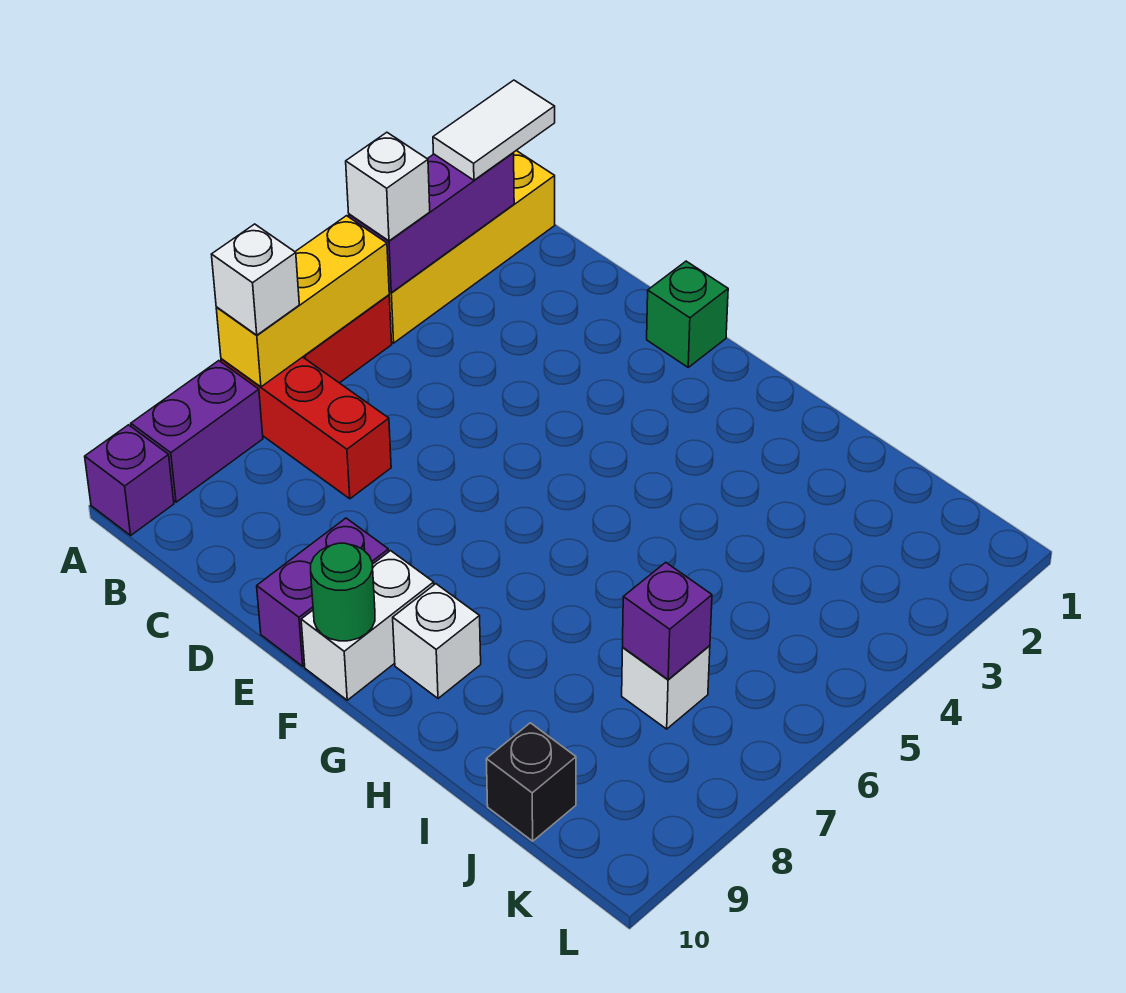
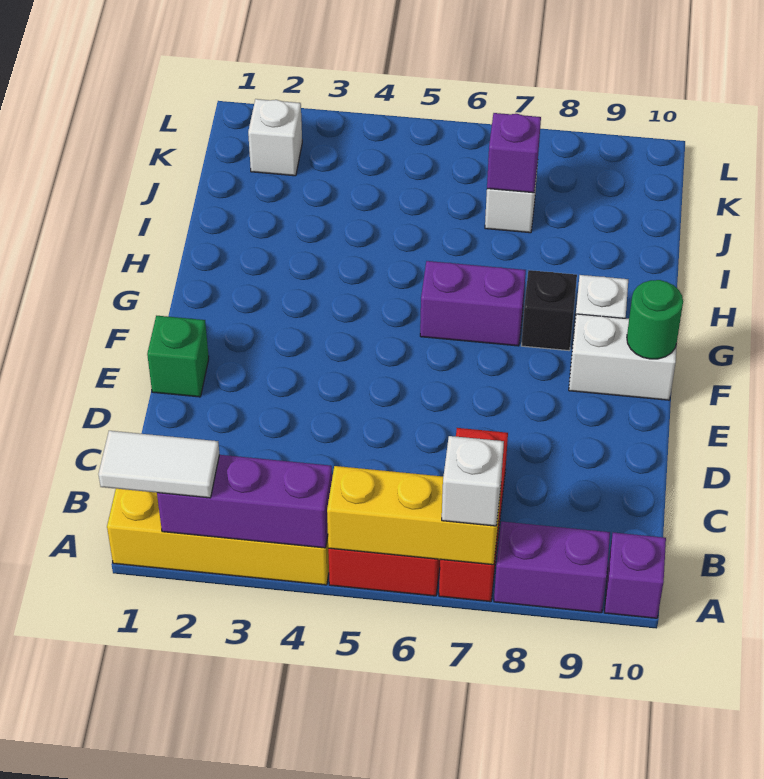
white 1x1 brick [346,132,430,241] -> white 1x1 brick moved to [248,99,302,176]
purple 1x2 brick [257,518,389,666] -> purple 1x2 brick moved to [420,261,526,346]
black 1x1 brick [486,723,576,841] -> black 1x1 brick moved to [521,270,577,351]

